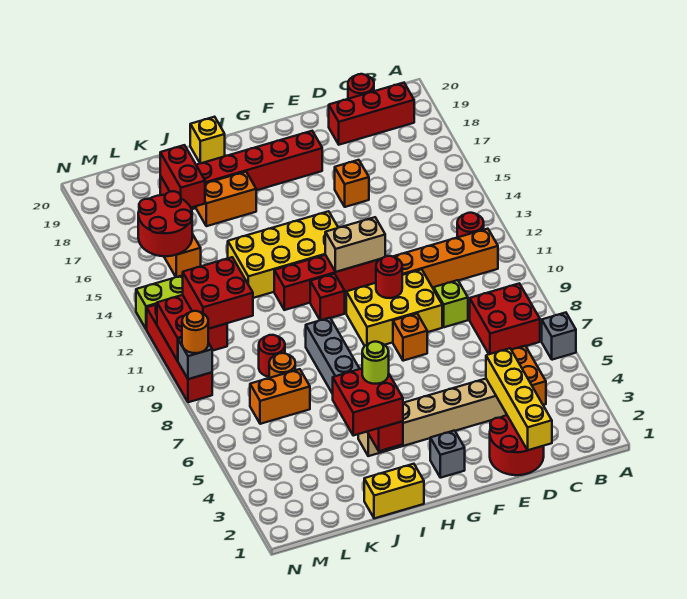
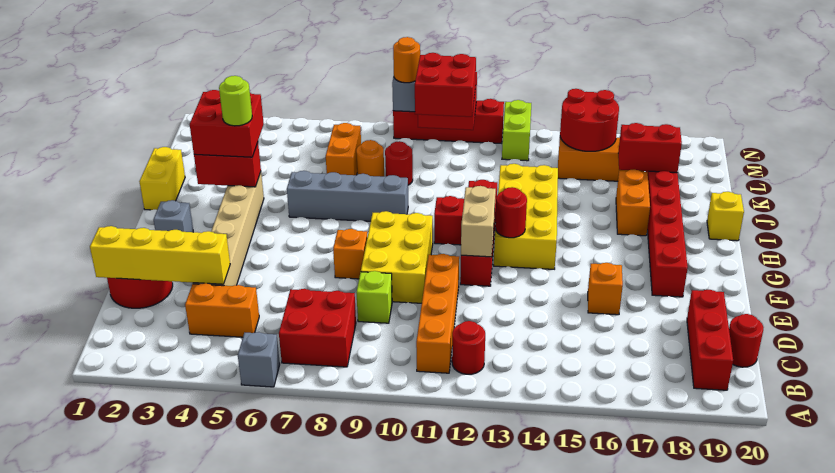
red 1x1 round brick [376,256,402,298] -> red 1x1 round brick moved to [495,187,527,238]

